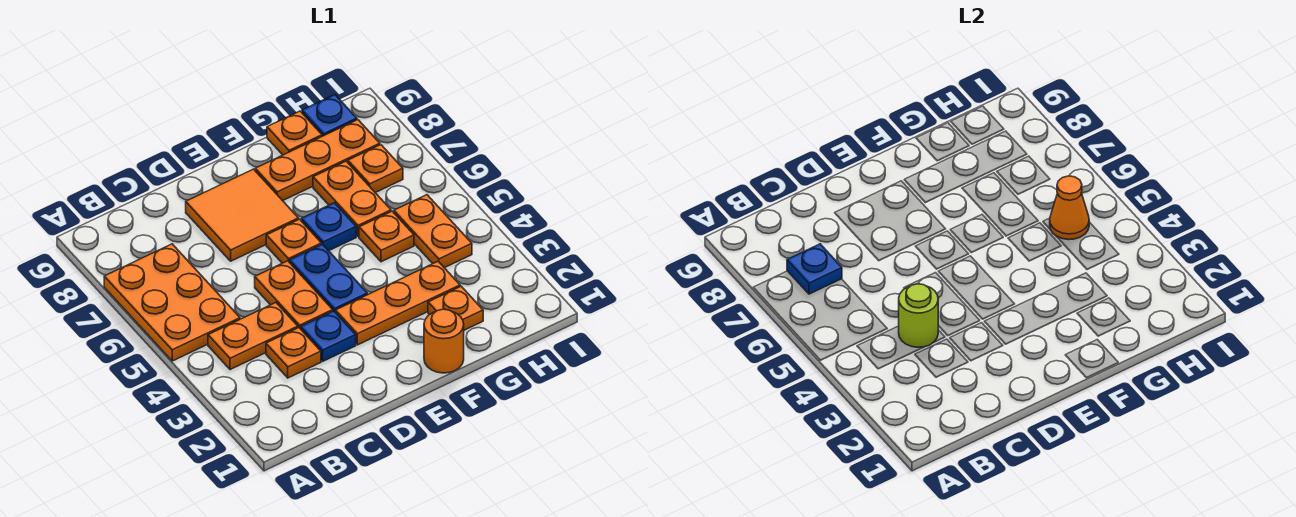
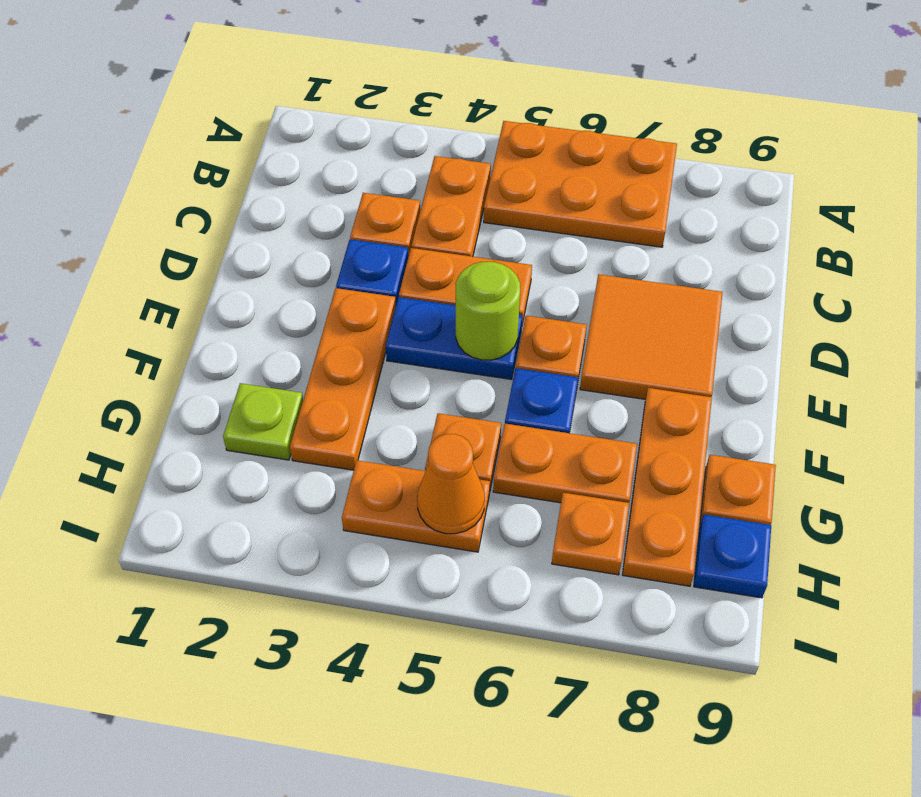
blue 1x1 plate [787,244,842,294] -> none
lime 1x1 round brick [899,284,938,347] -> lime 1x1 round brick moved to [456,262,520,360]
orange 1x1 round brick [424,309,464,373] -> none
orange 1x1 plate [428,286,483,330] -> lime 1x1 plate [223,383,303,460]

